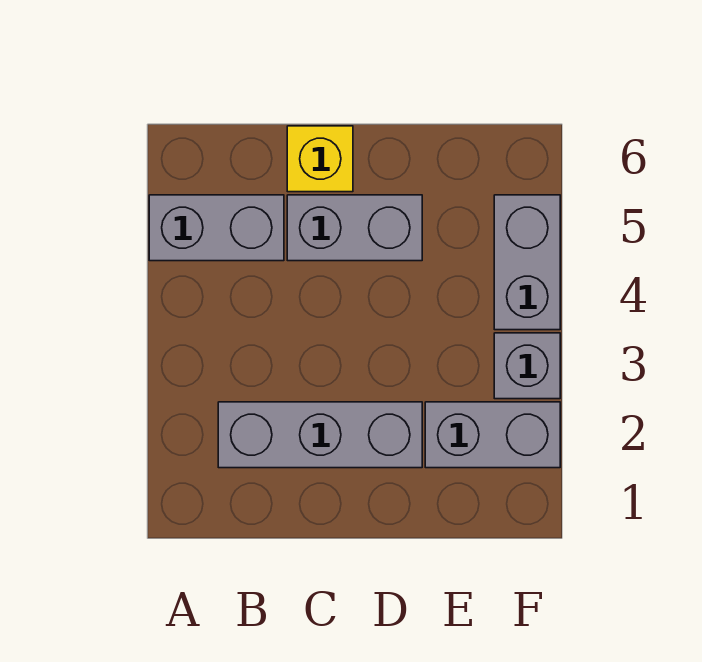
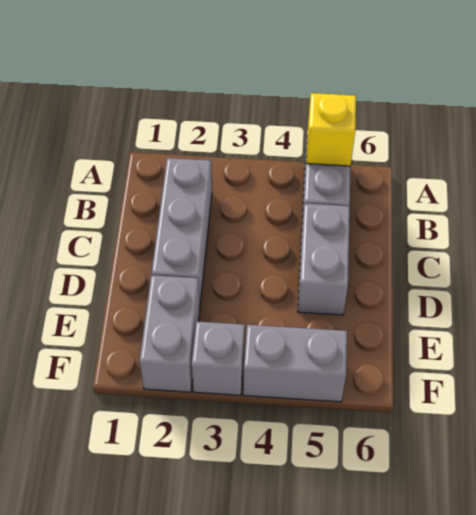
yellow 1x1 brick [287,126,353,192] -> yellow 1x1 brick moved to [306,93,356,166]

